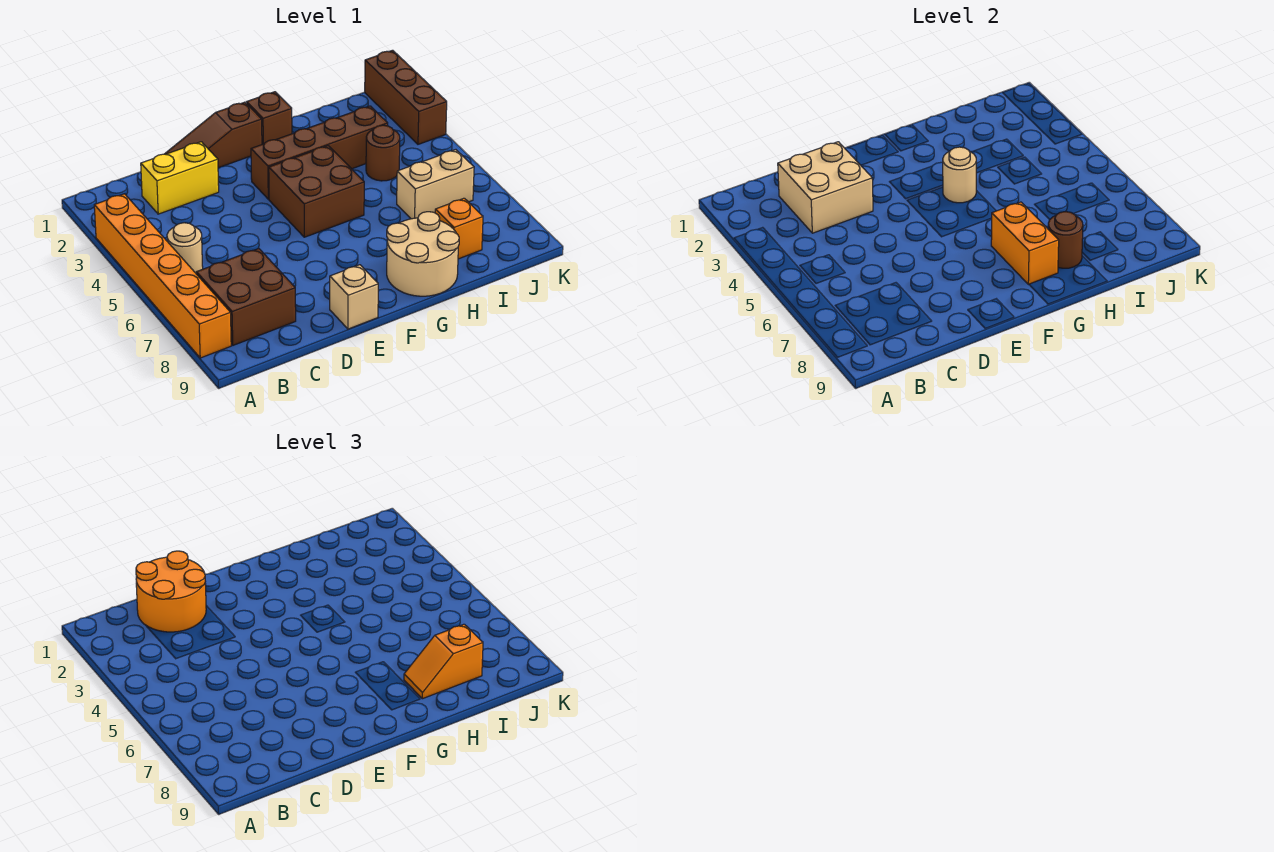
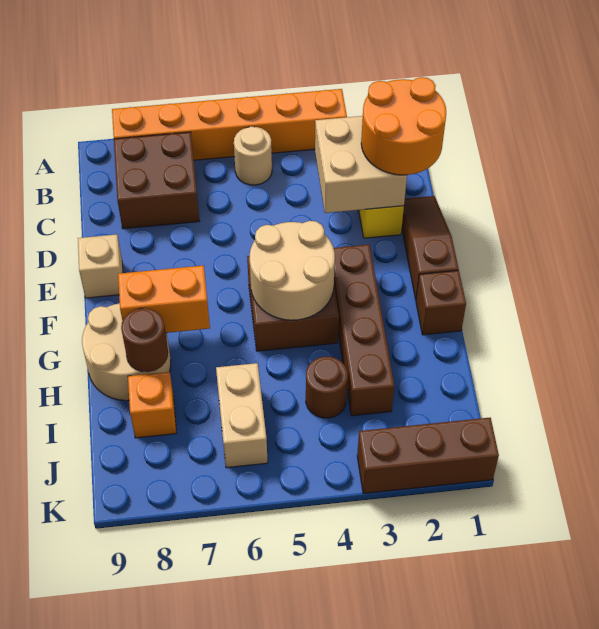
tan 1x1 round brick [943,147,976,203] -> tan 2x2 round brick [250,221,335,320]
orange 1x2 slope [404,624,483,699] -> none

